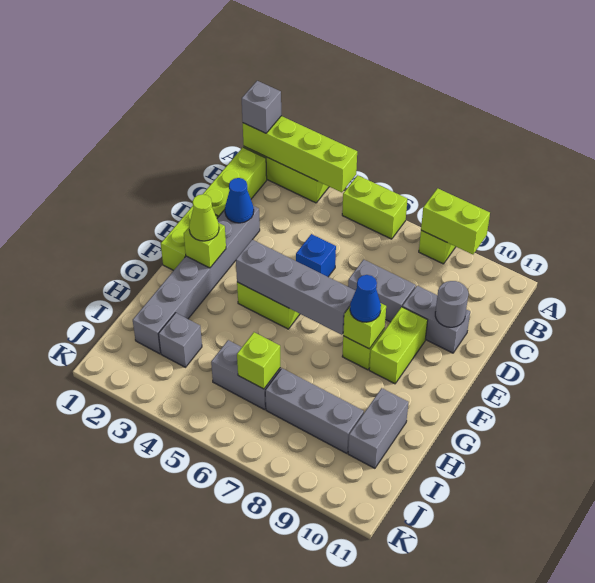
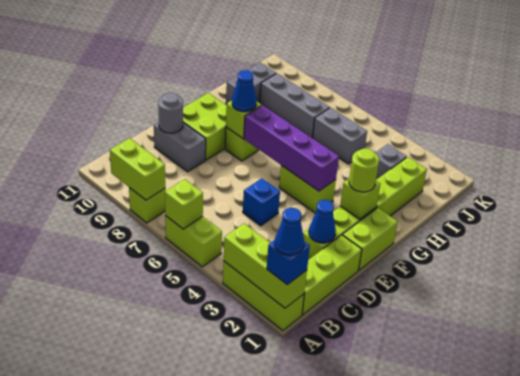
lime 1x4 brick [243,116,357,192] -> lime 1x3 brick [224,224,307,308]
grey 1x1 brick [242,81,281,133] -> blue 1x1 brick [267,240,310,285]
none -> blue 1x1 cone [275,208,304,255]
grey 1x6 brick [133,206,260,354] -> lime 1x6 brick [303,157,427,260]
grey 1x2 brick [348,260,416,322] -> none
lime 1x2 brick [369,307,428,384] -> lime 2x2 brick [183,93,227,160]
lime 1x1 cone [189,194,219,241] -> lime 1x1 round brick [349,149,379,192]
grey 1x4 brick [236,240,355,335] -> purple 1x4 brick [244,105,339,191]
lime 1x1 brick [237,332,280,389] -> lime 1x1 brick moved to [165,179,203,229]

